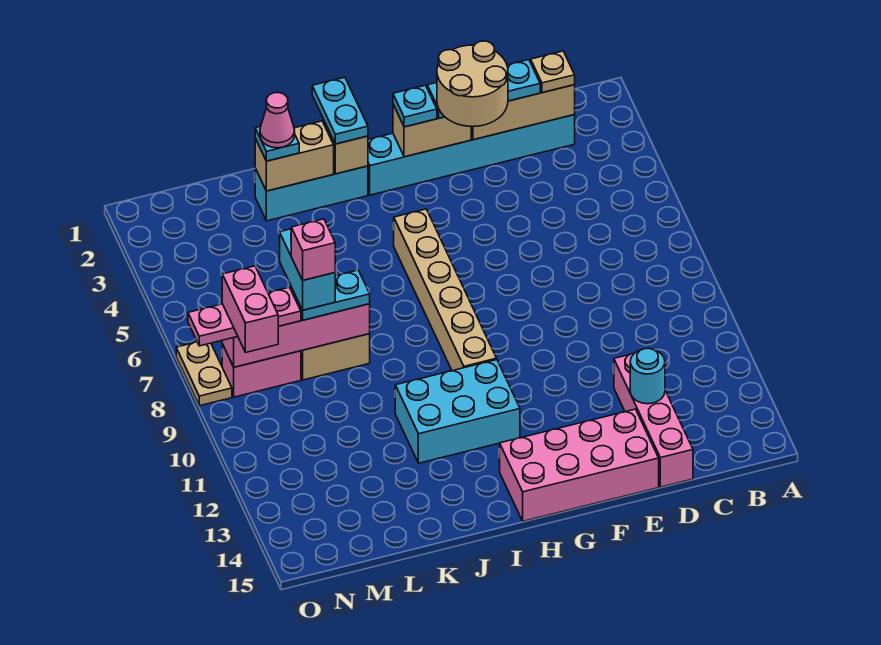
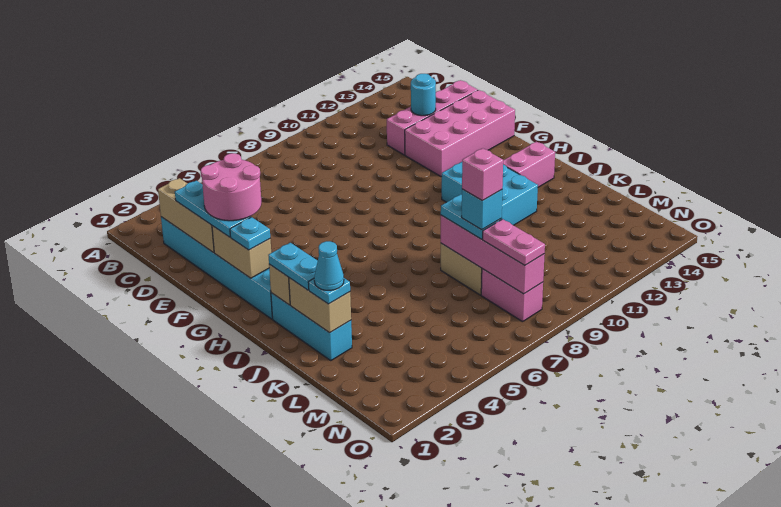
tan 1x1 plate [531,51,575,93] -> none
tan 2x2 round brick [437,41,508,127] -> pink 2x2 round brick [201,153,261,221]
pink 2x4 brick [500,409,659,521] -> pink 2x4 brick turned to [405,90,515,177]
tan 1x6 brick [394,209,497,371] -> none
cyan 1x2 plate [312,77,368,144] -> cyan 1x2 plate turned to [268,243,318,290]
pink 1x1 cone [260,93,295,148] -> cyan 1x1 cone [314,241,344,290]
cyan 1x2 brick [280,229,335,310] -> cyan 1x1 brick [462,189,502,230]
pink 1x3 plate [188,287,301,346] -> pink 1x2 plate [483,219,545,265]
pink 1x2 brick [222,266,279,352] -> pink 1x2 brick moved to [503,142,555,187]
tan 1x2 plate [176,342,232,406] -> none

